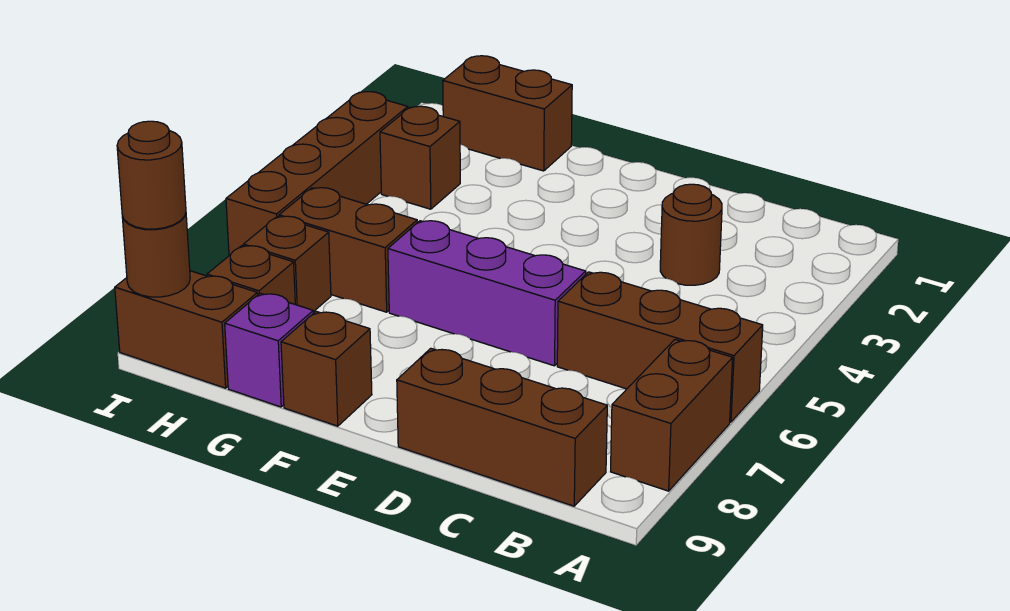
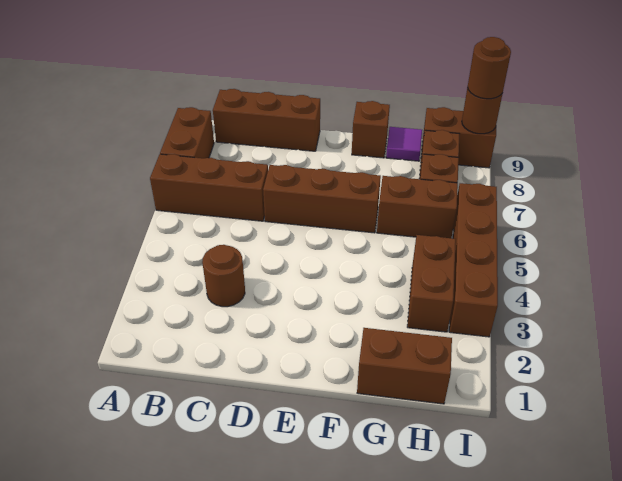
purple 1x3 brick [388,221,586,366] -> brown 1x3 brick [263,165,381,233]
purple 1x1 brick [225,293,313,407] -> purple 1x1 tile [386,127,422,161]
brown 1x1 brick [380,106,460,209] -> brown 1x2 brick [407,235,456,332]

